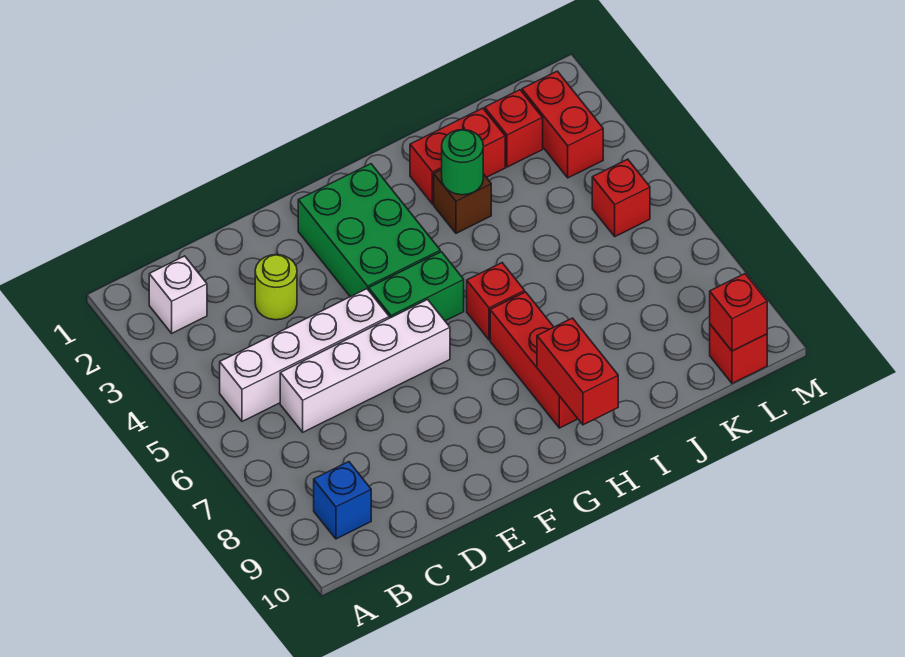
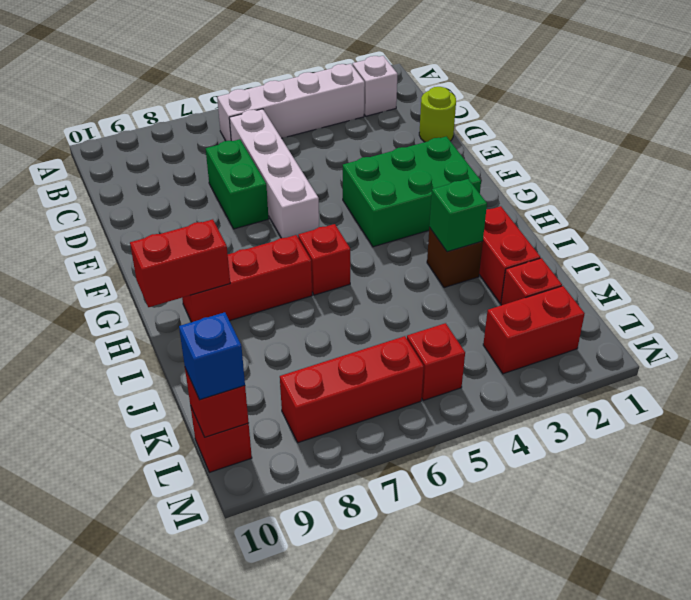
white 1x4 brick [220,289,389,421] -> white 1x4 brick turned to [217,64,365,141]
blue 1x1 brick [314,462,371,539] -> blue 1x1 brick moved to [179,312,245,400]
lime 1x1 round brick [255,255,297,320] -> lime 1x1 round brick moved to [419,87,456,142]
green 1x2 brick [369,252,464,321] -> green 1x2 brick moved to [206,139,269,229]
green 1x1 round brick [442,130,483,195] -> green 1x1 brick [429,179,487,252]
none -> red 1x3 brick [280,336,424,443]

